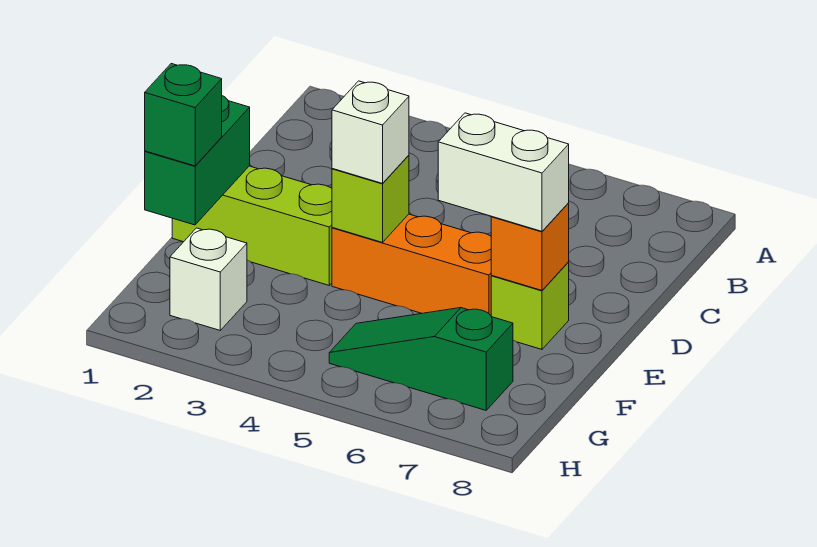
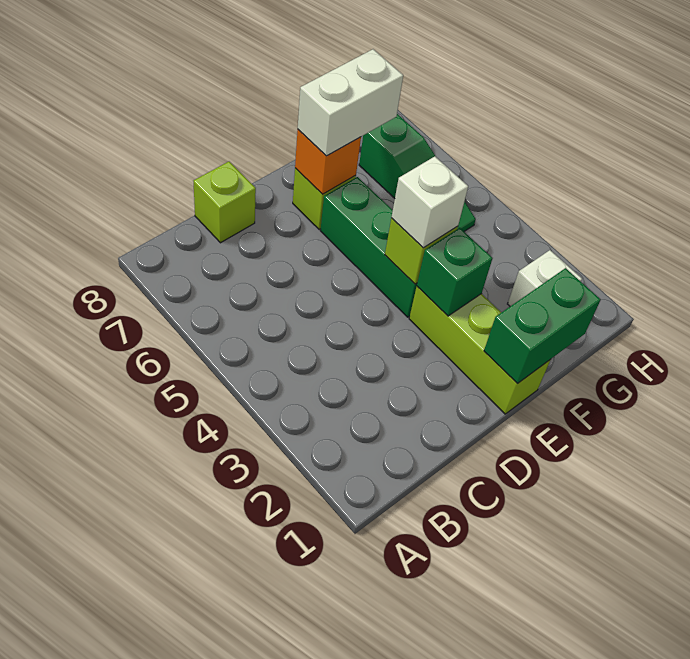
none -> lime 1x1 brick [193,162,256,243]
orange 1x3 brick [332,214,492,315] -> green 1x3 brick [320,177,417,317]
white 1x2 brick [438,113,569,231] -> white 1x2 brick turned to [298,49,403,156]
green 1x1 brick [145,64,222,166] -> green 1x1 brick moved to [417,228,493,316]

